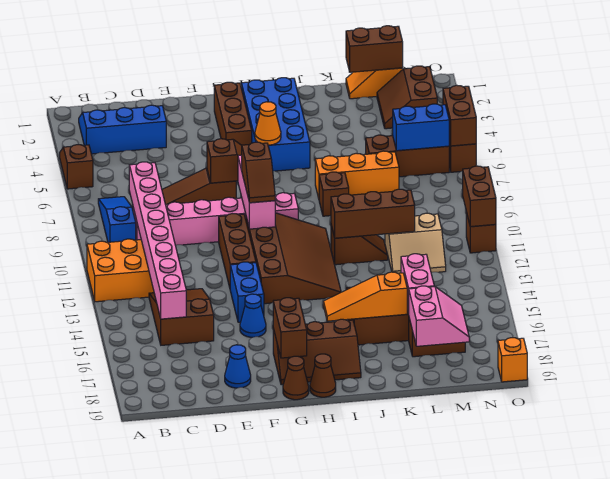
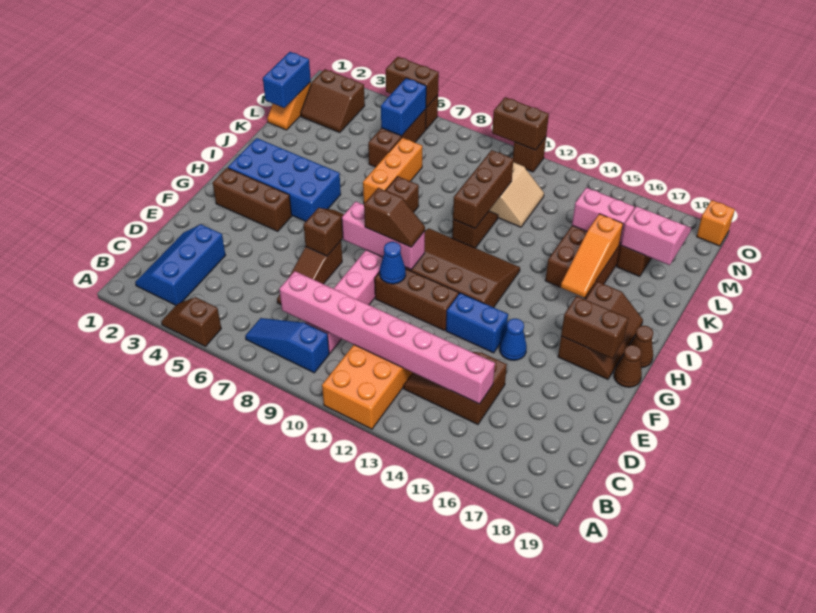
blue 1x1 cone [225,345,251,388] -> blue 1x1 cone moved to [380,242,406,284]
orange 1x1 cone [255,102,281,145] -> none
brown 1x2 brick [346,26,403,72] -> blue 1x2 brick [263,52,311,108]

